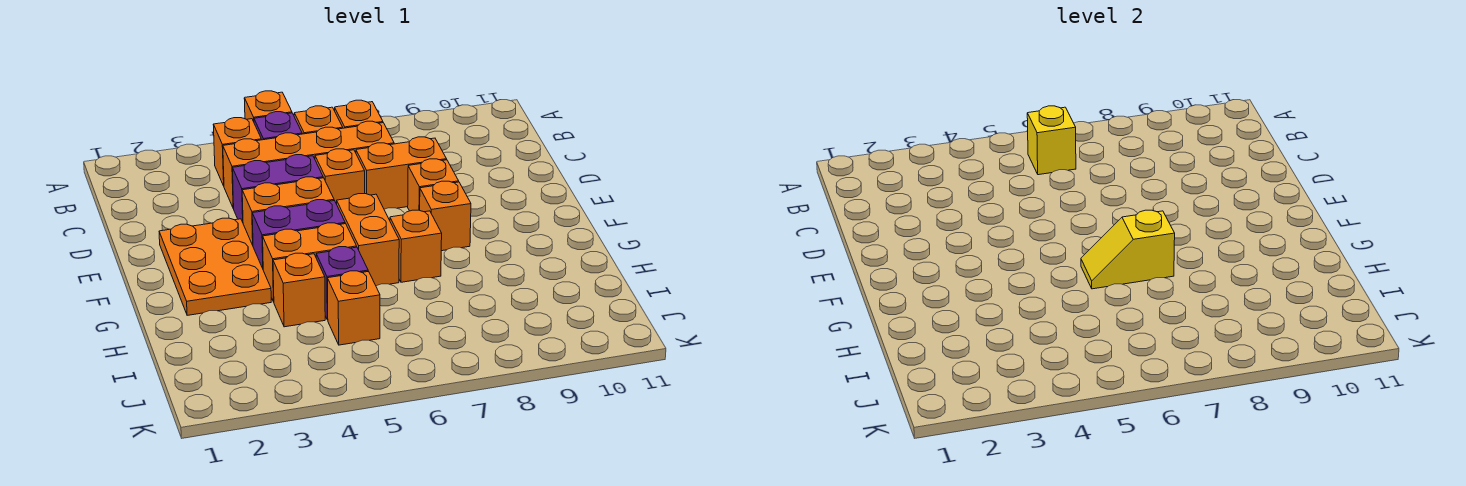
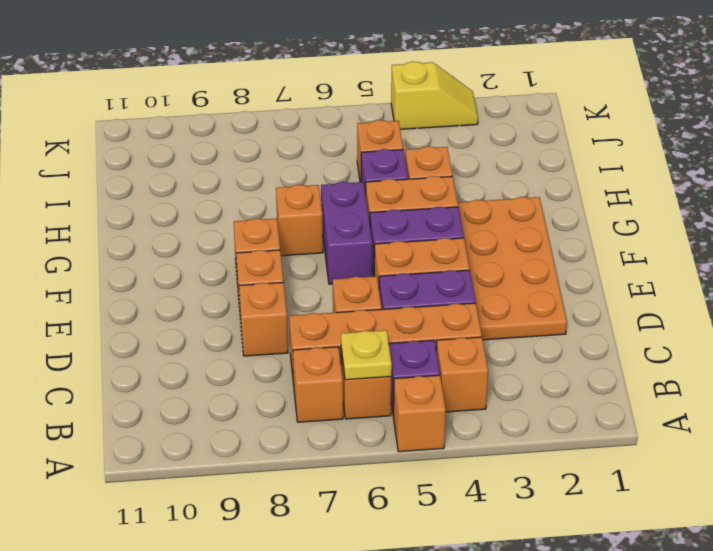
yellow 1x1 brick [1027,106,1076,175] -> yellow 1x1 plate [341,330,392,380]
orange 1x2 brick [356,137,447,209] -> orange 1x1 brick [239,282,288,356]
orange 2x3 plate [159,218,271,315] -> orange 2x4 plate [458,197,567,340]
orange 1x2 brick [337,194,399,286] -> purple 1x2 brick [321,182,372,284]
yellow 1x2 slope [1081,210,1175,289] -> yellow 1x2 slope moved to [391,61,478,129]

